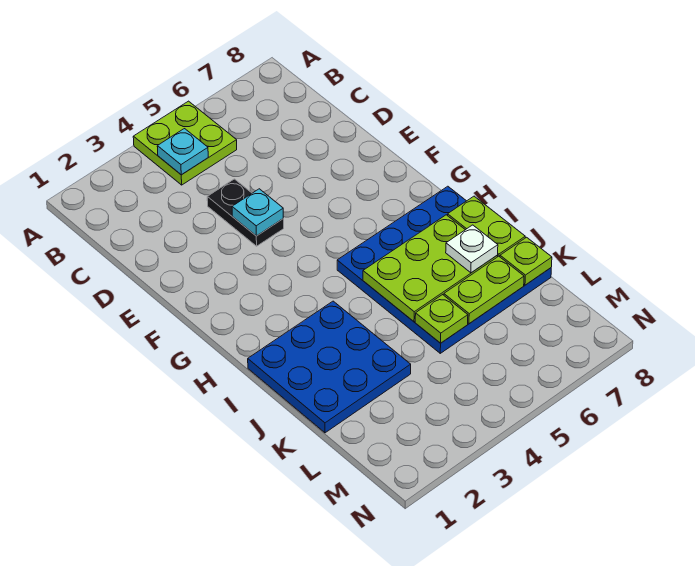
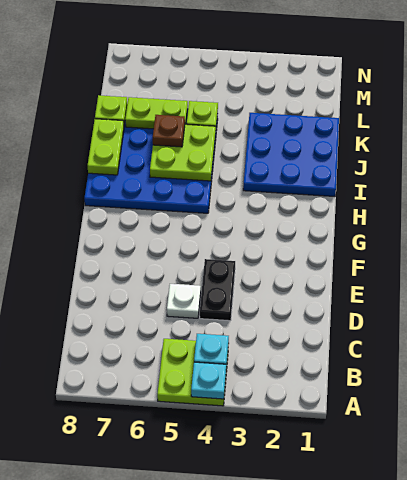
cyan 1x1 plate [232,189,283,236] -> cyan 1x1 plate moved to [191,362,226,399]
lime 2x3 plate [363,215,498,322] -> lime 2x2 plate [150,124,216,181]
none -> brown 1x1 plate [153,115,185,147]
white 1x1 plate [446,225,498,273] -> white 1x1 plate moved to [167,284,201,318]

